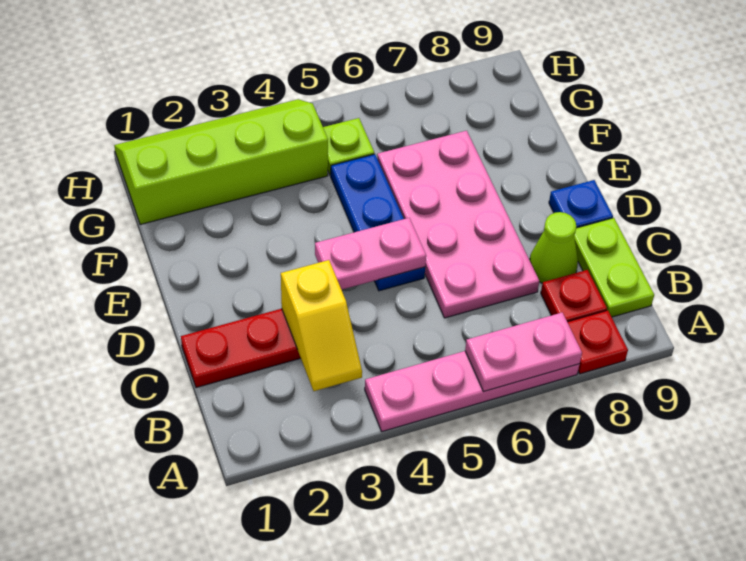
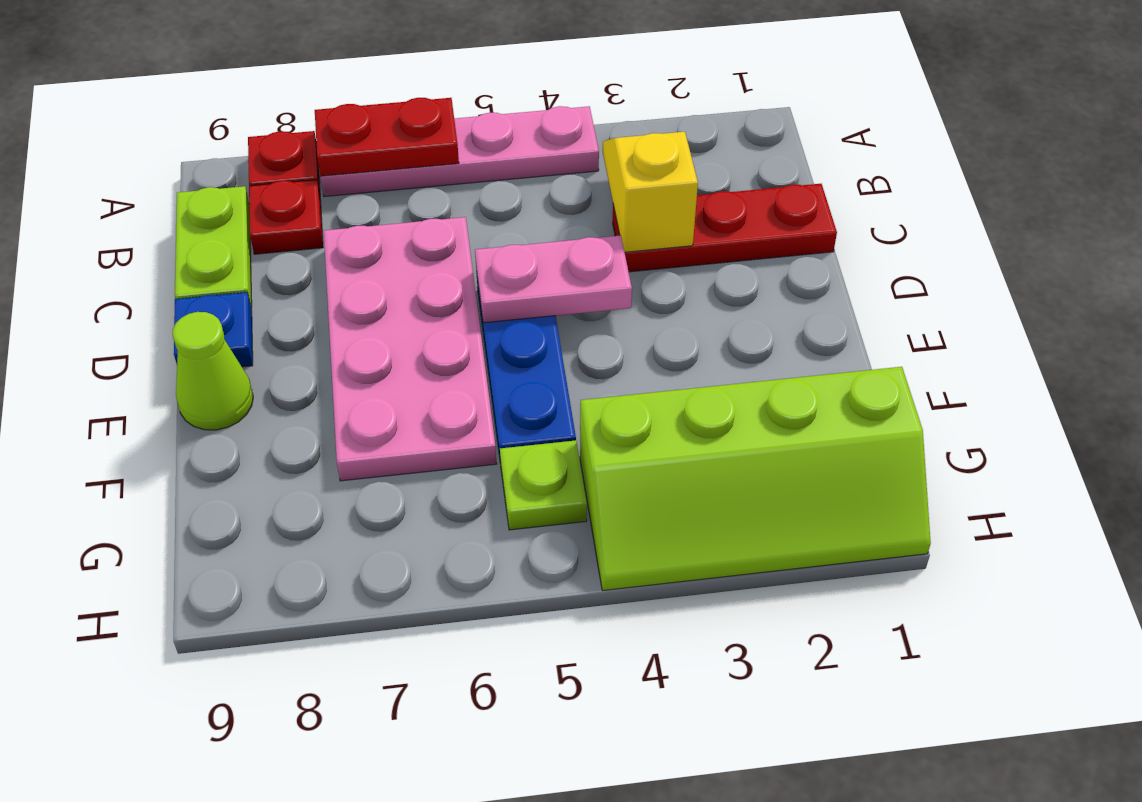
pink 1x2 plate [465,312,582,392] -> red 1x2 plate [315,98,459,176]
lime 1x1 cone [530,212,578,283] -> lime 1x1 cone moved to [173,312,253,430]

